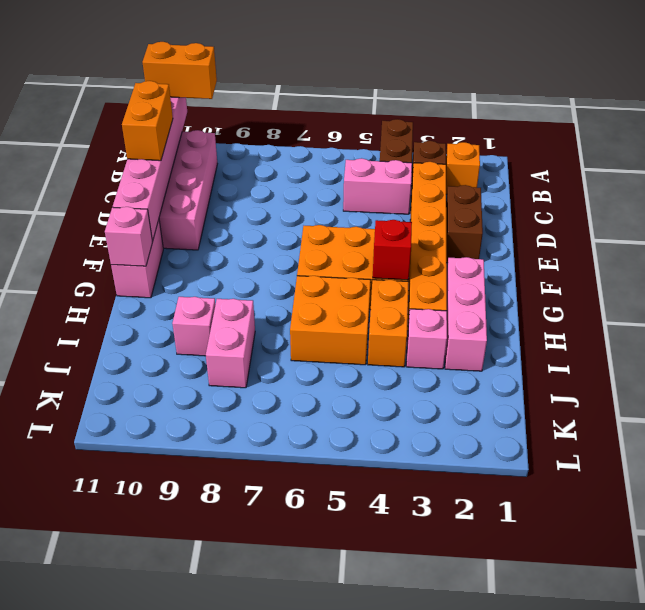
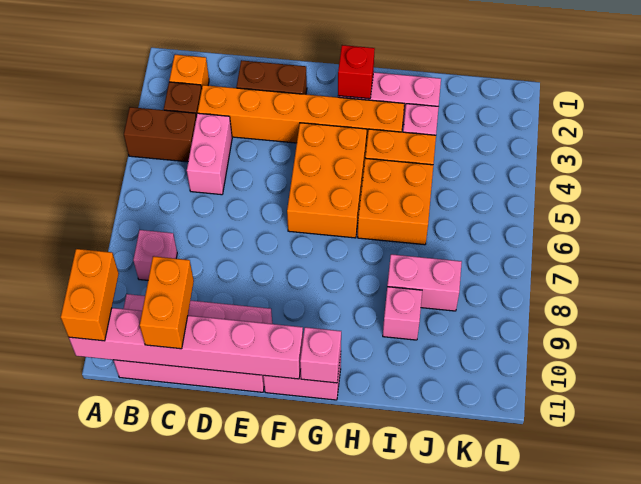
none -> pink 1x1 brick [133,230,177,280]
orange 1x2 brick [122,81,173,161] -> orange 1x2 brick turned to [140,256,194,349]
red 1x1 brick [373,220,412,280] -> red 1x1 brick moved to [338,45,375,99]

